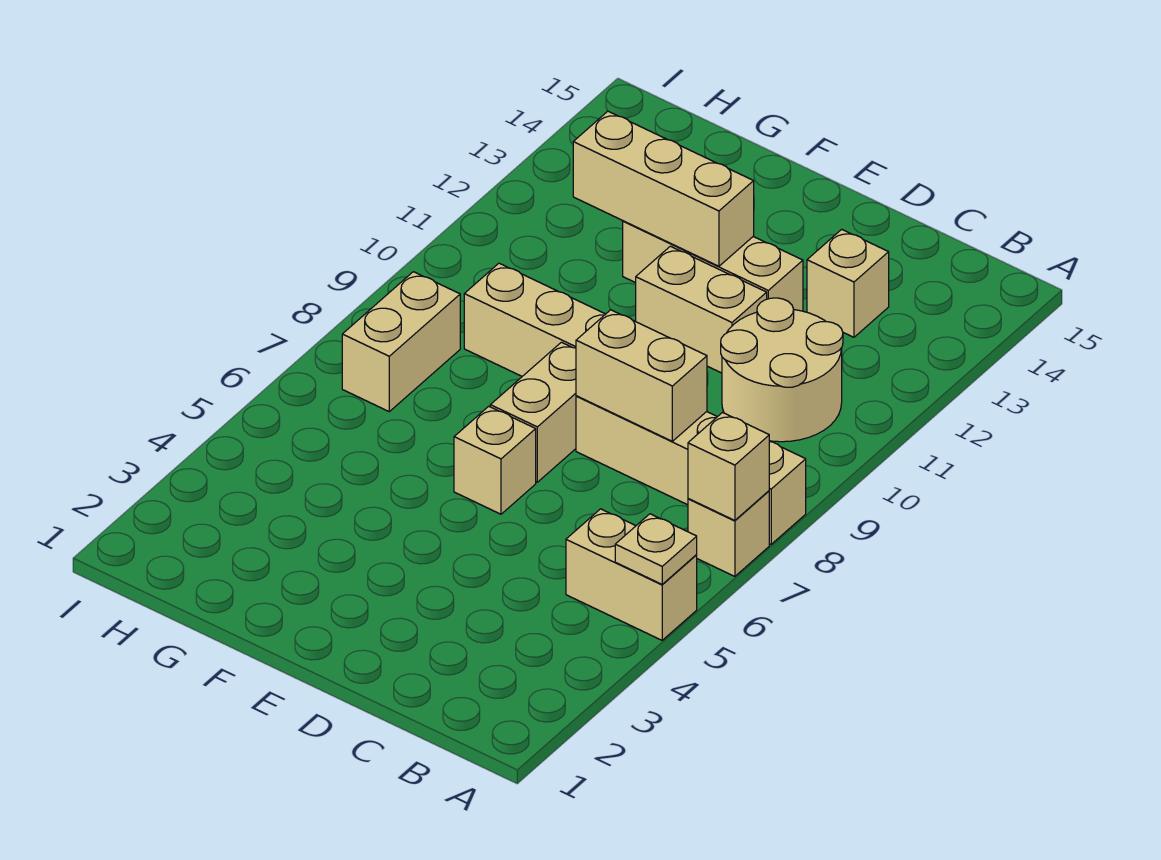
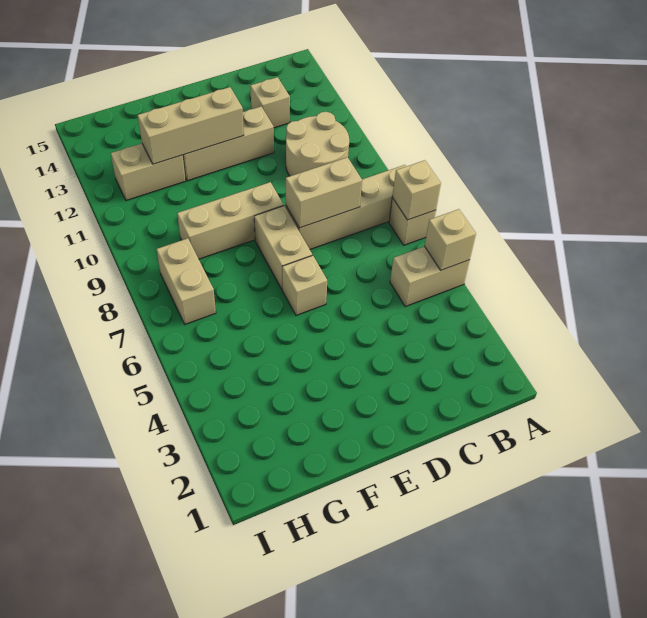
tan 1x1 plate [615,514,697,584] -> tan 1x1 brick [425,209,476,270]
tan 1x2 brick [636,246,767,373] -> tan 1x2 brick moved to [111,143,186,201]

